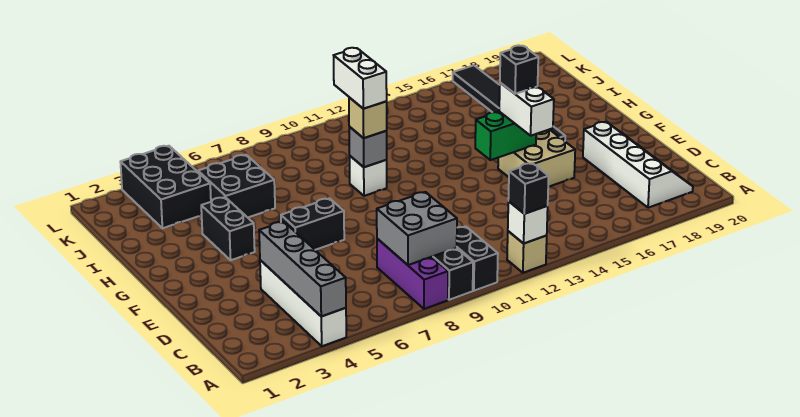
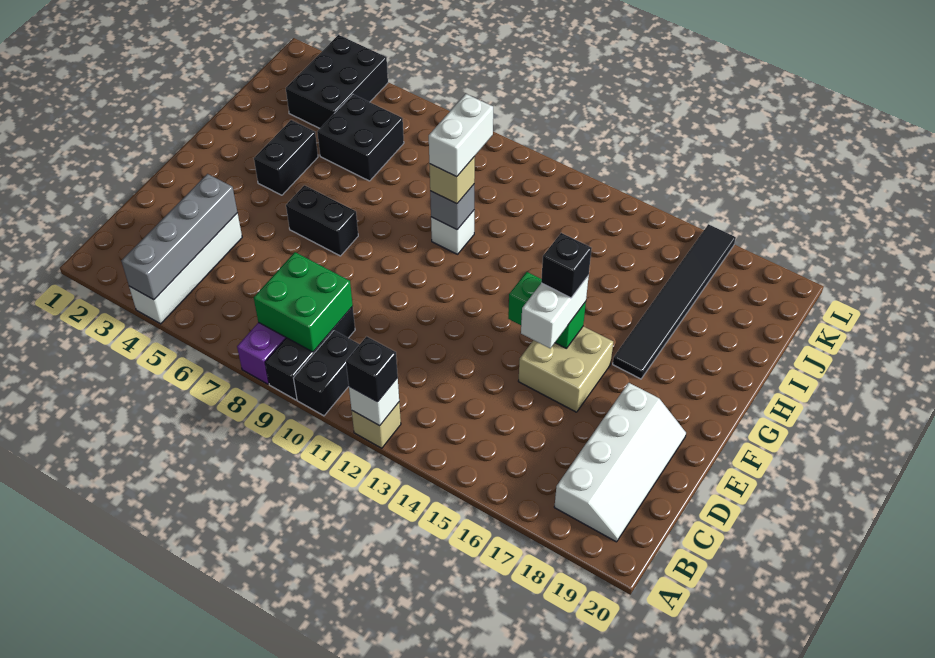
grey 2x2 brick [377,192,457,265] -> green 2x2 brick [254,252,353,352]

